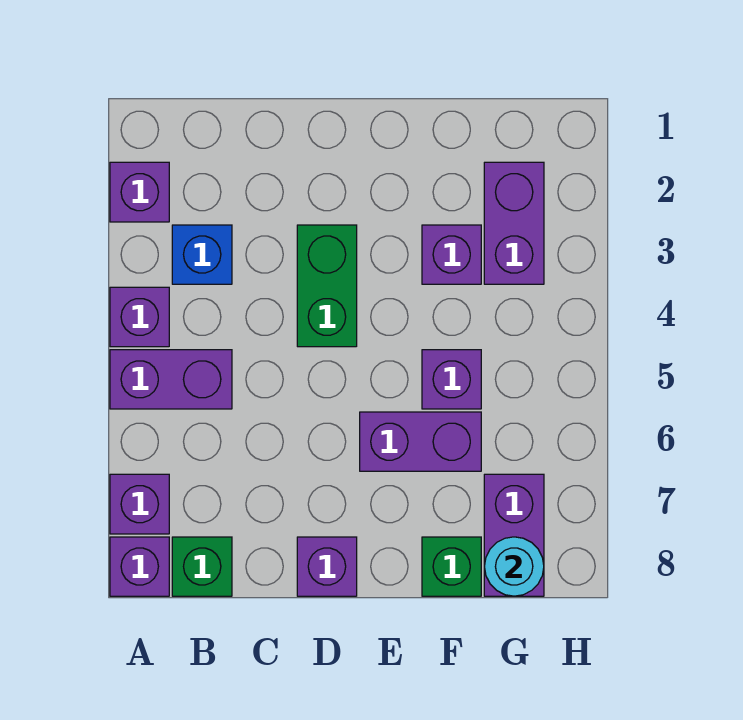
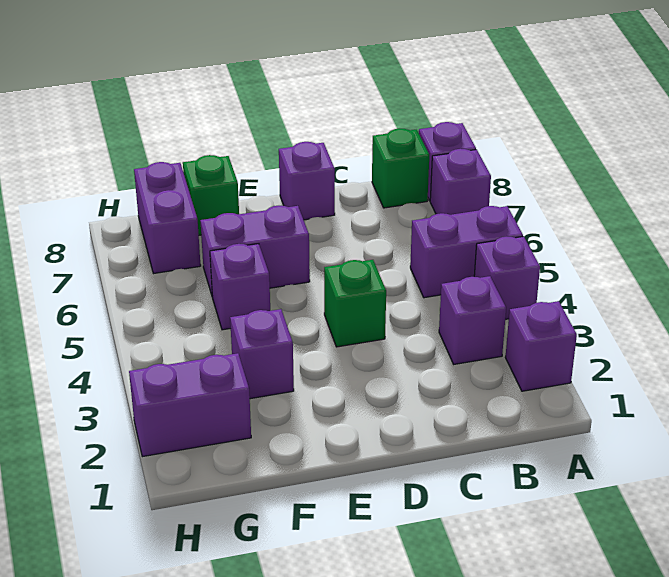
blue 1x1 brick [172,225,232,284] -> purple 1x1 brick [439,276,506,364]
green 1x2 brick [297,225,357,347] -> green 1x1 brick [324,260,386,347]
purple 1x2 brick [484,162,544,284] -> purple 1x2 brick turned to [129,353,251,457]
cyan 1x1 round brick [484,537,544,596] -> none

